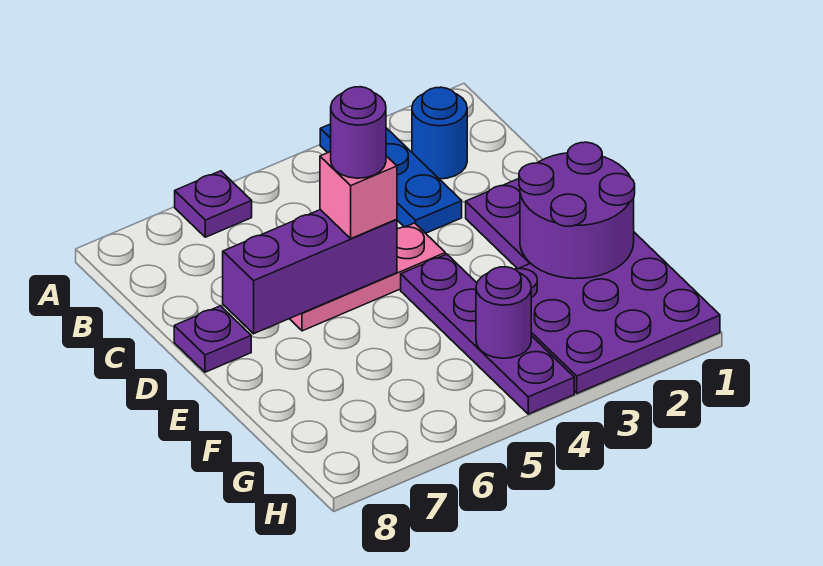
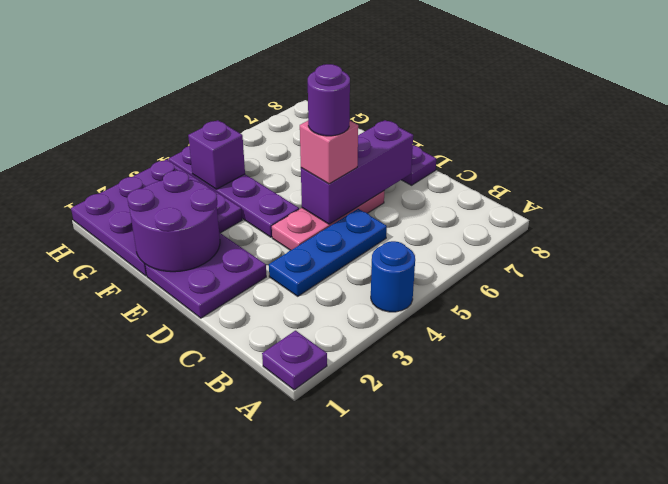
blue 1x3 plate [320,124,462,233] -> blue 1x3 plate turned to [269,209,387,296]
purple 1x1 plate [175,171,252,237] -> purple 1x1 plate moved to [262,331,327,390]
blue 1x1 round brick [412,87,467,179] -> blue 1x1 round brick moved to [371,241,415,312]
purple 1x1 round brick [476,267,531,358] -> purple 1x1 brick [188,120,245,189]

